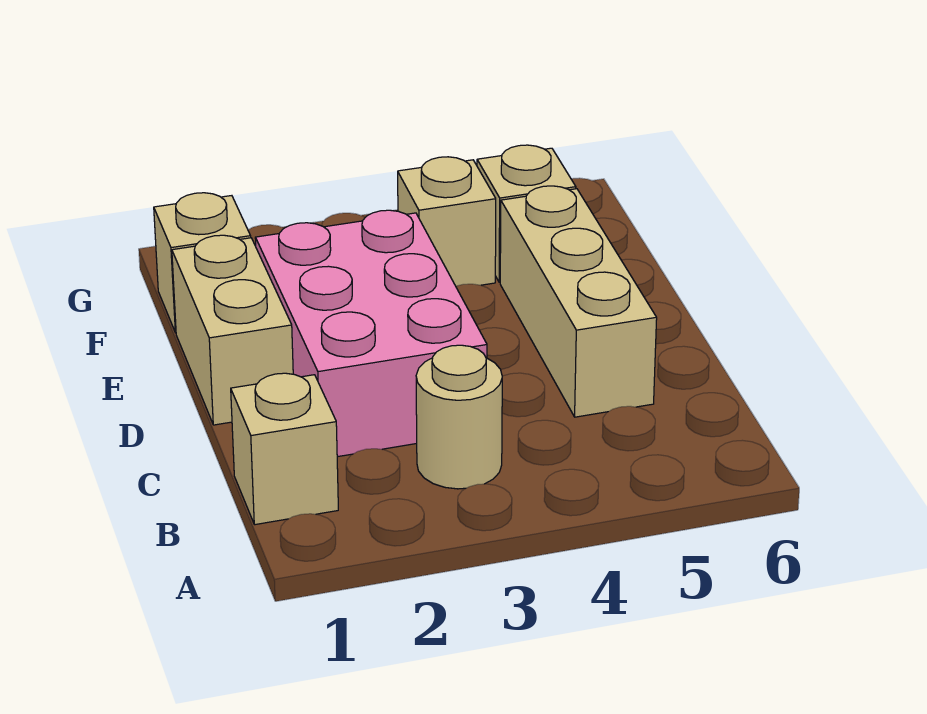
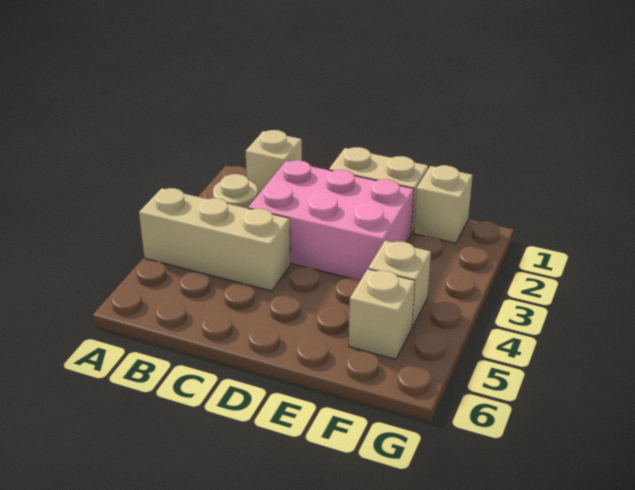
tan 1x3 brick [500,186,657,417] -> tan 1x3 brick moved to [139,188,290,291]

